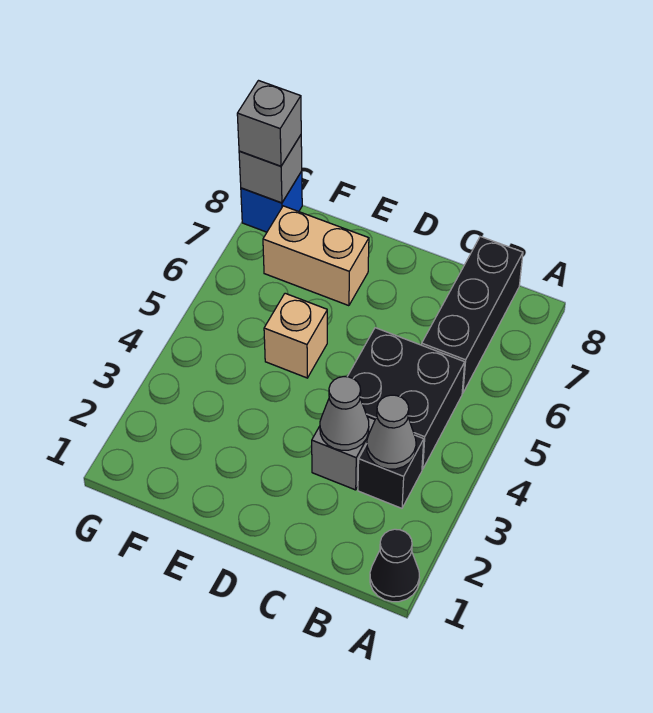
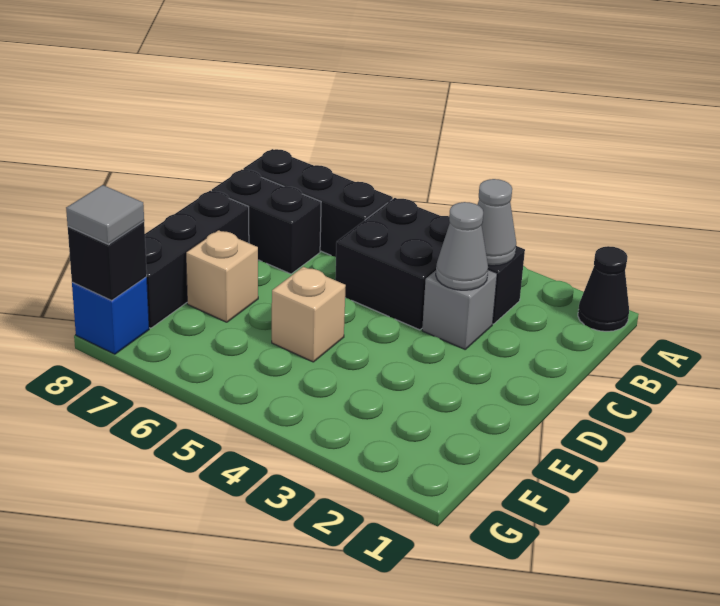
none -> black 1x2 brick [212,170,321,274]
none -> black 1x3 brick [145,191,249,328]
tan 1x2 brick [263,206,369,306] -> tan 1x1 brick [186,230,258,322]
grey 1x1 brick [239,135,302,203] -> black 1x1 brick [68,221,147,300]
grey 1x1 brick [237,81,301,166] -> grey 1x1 tile [66,185,144,244]

